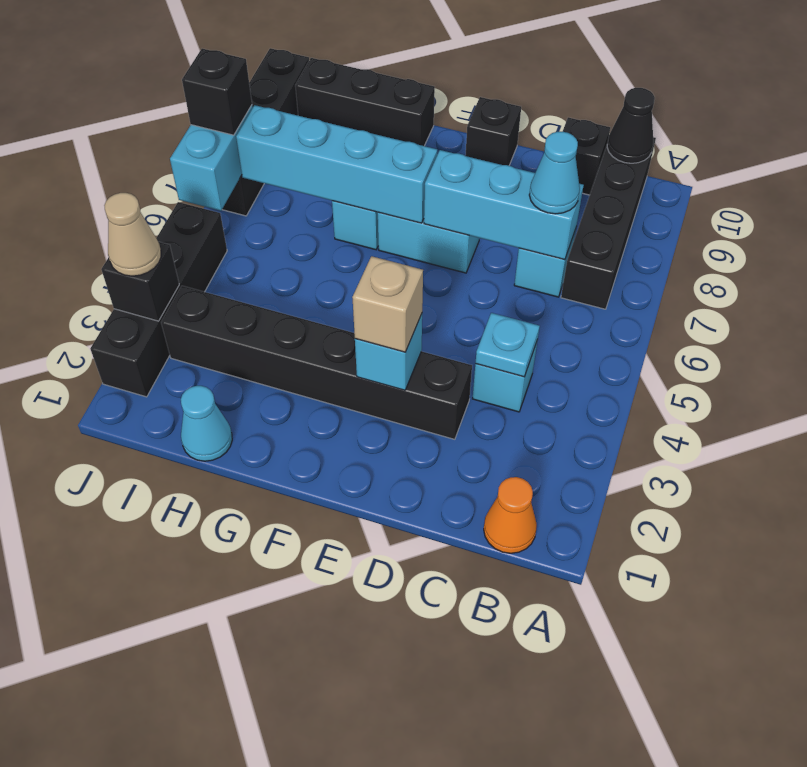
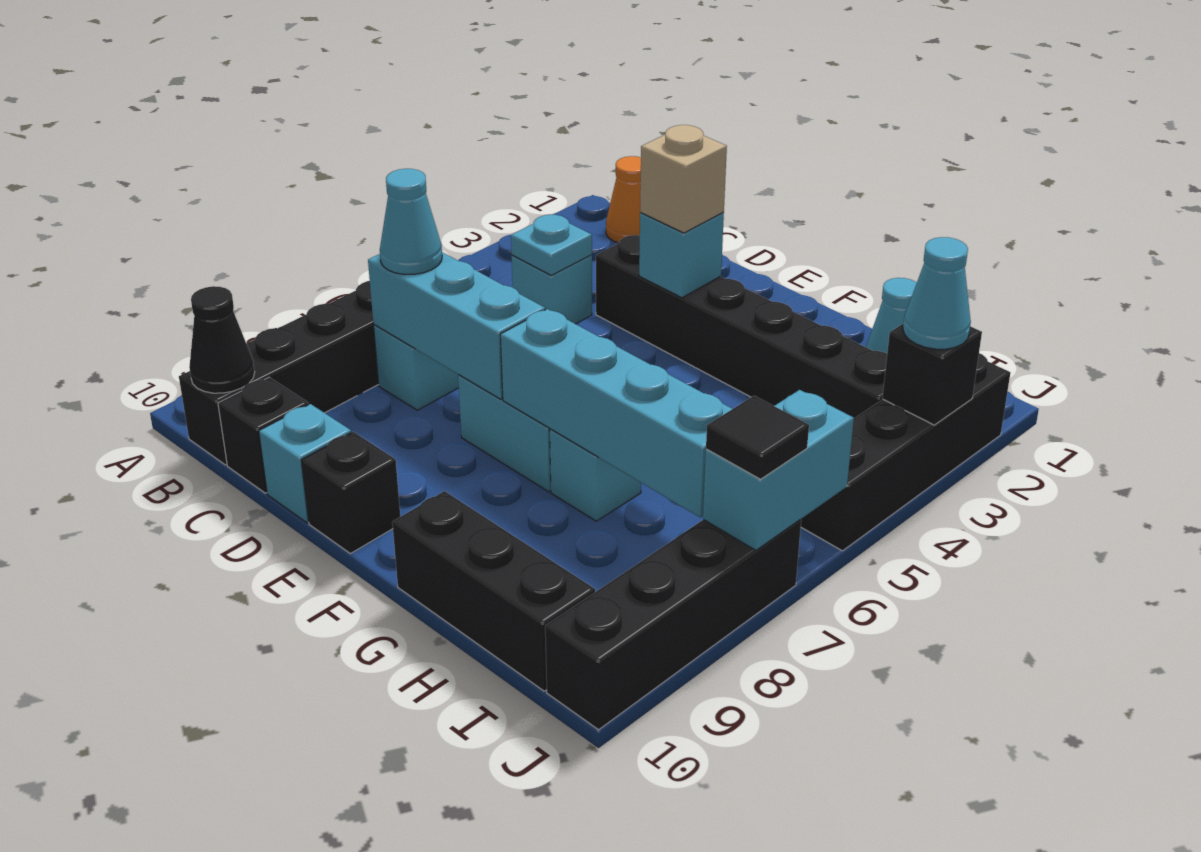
none -> cyan 1x1 brick [259,404,351,523]
tan 1x1 cone [104,193,161,276] -> cyan 1x1 cone [903,237,971,349]
black 1x1 brick [182,49,252,135] -> black 1x1 tile [706,396,809,479]

